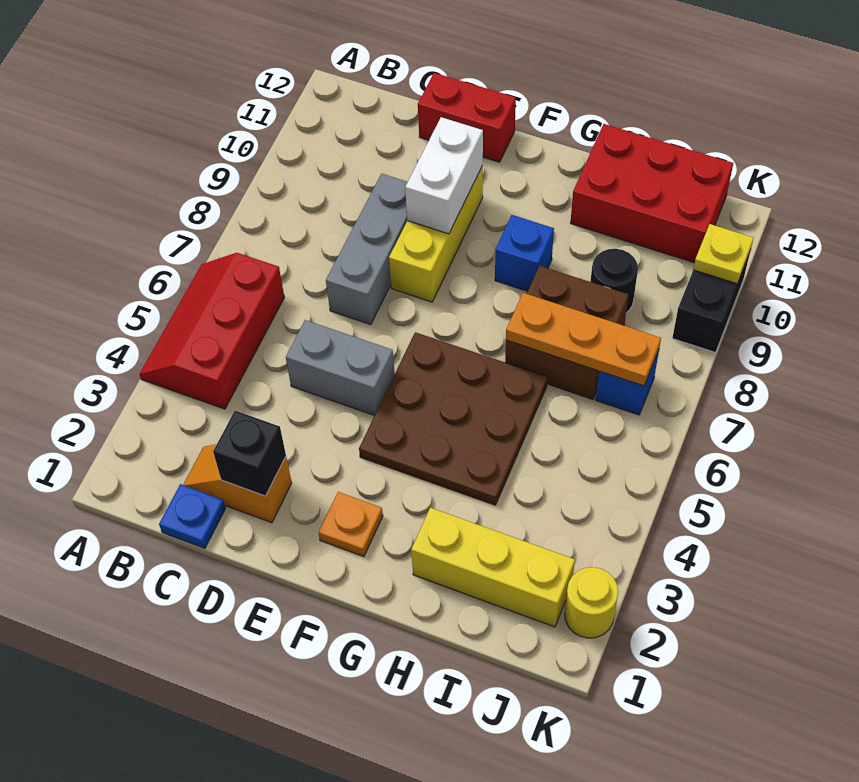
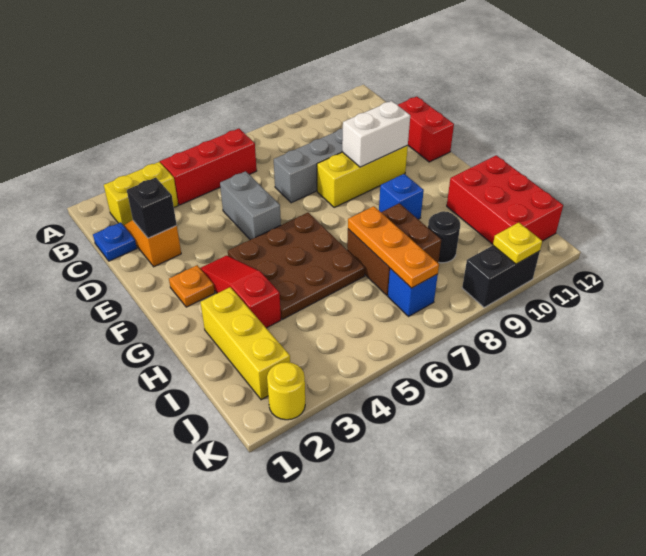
none -> yellow 1x2 brick [104,162,178,225]
none -> red 1x3 slope [200,255,281,328]

